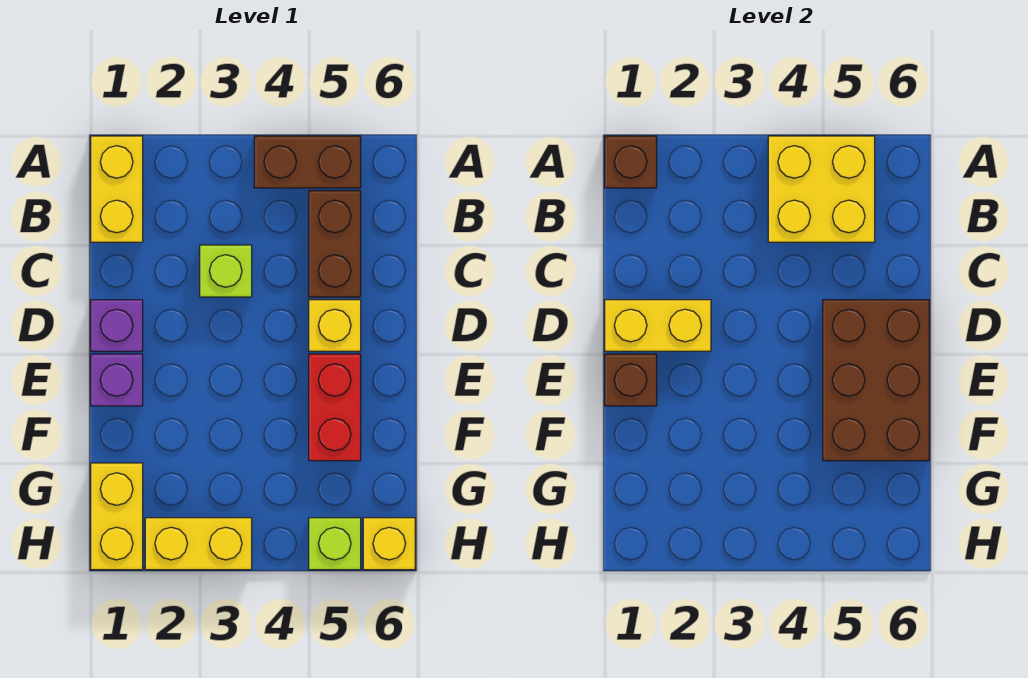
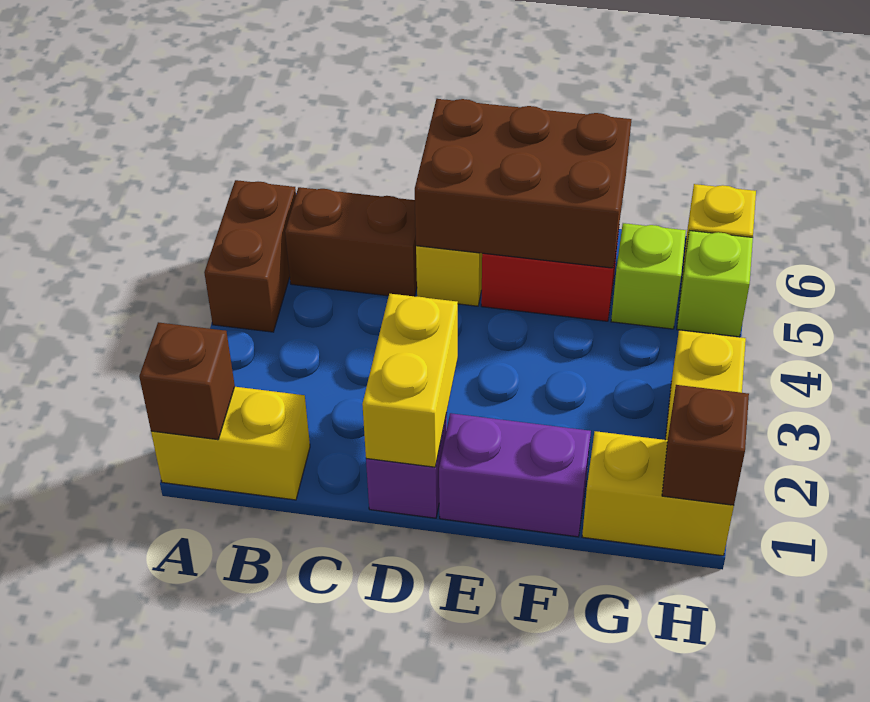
yellow 2x2 brick [768,136,875,242] -> none
lime 1x1 brick [200,245,252,297] -> lime 1x1 brick moved to [611,223,686,329]
purple 1x1 brick [91,354,143,406] -> purple 1x2 brick [439,413,591,537]
brown 1x1 brick [605,354,657,406] -> brown 1x1 brick moved to [662,385,749,505]

